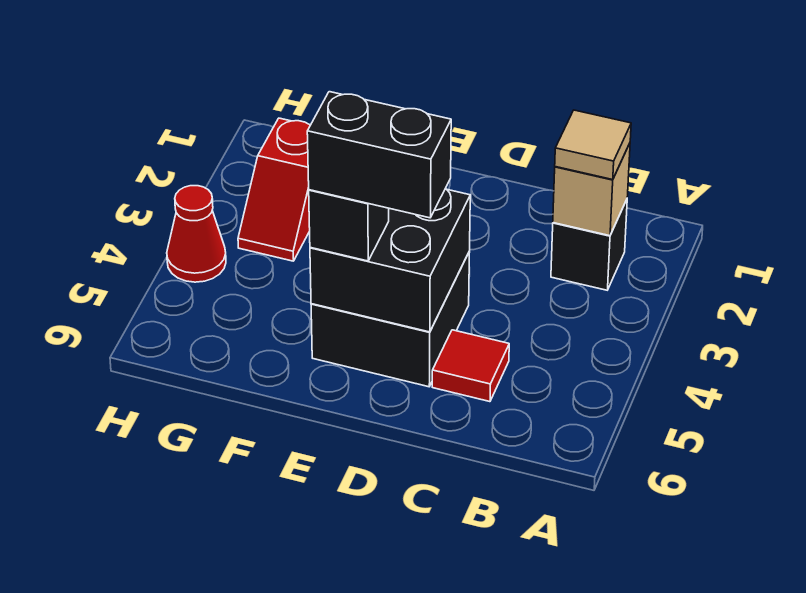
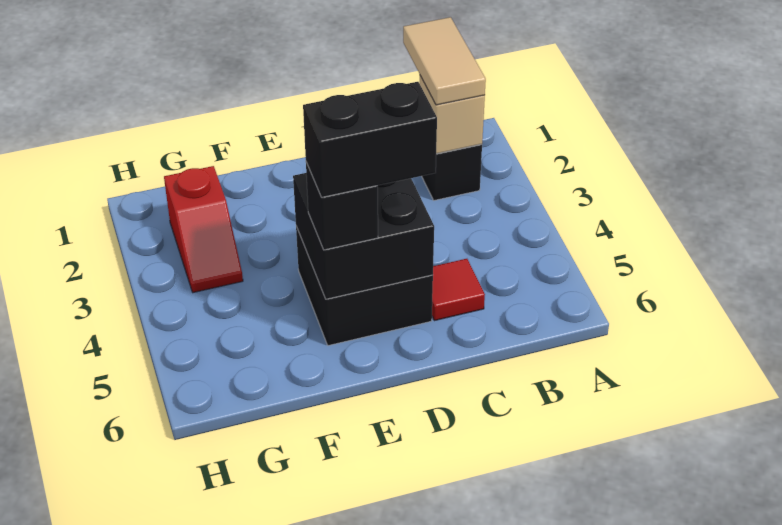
tan 1x1 tile [555,110,631,180] -> tan 1x2 tile [403,17,486,105]
red 1x1 cone [167,186,226,282] -> none

